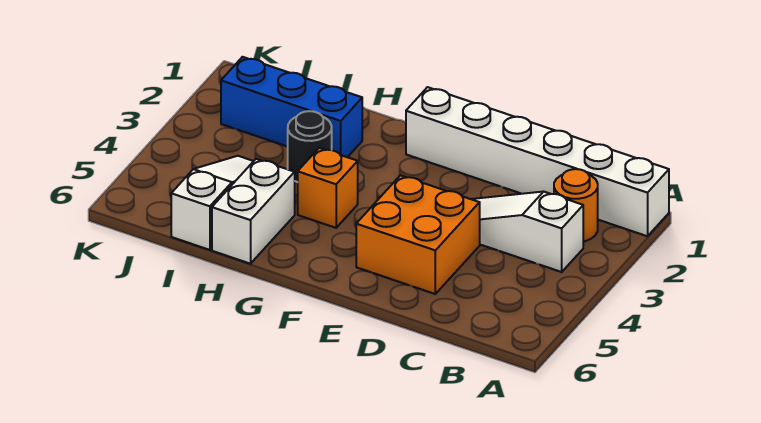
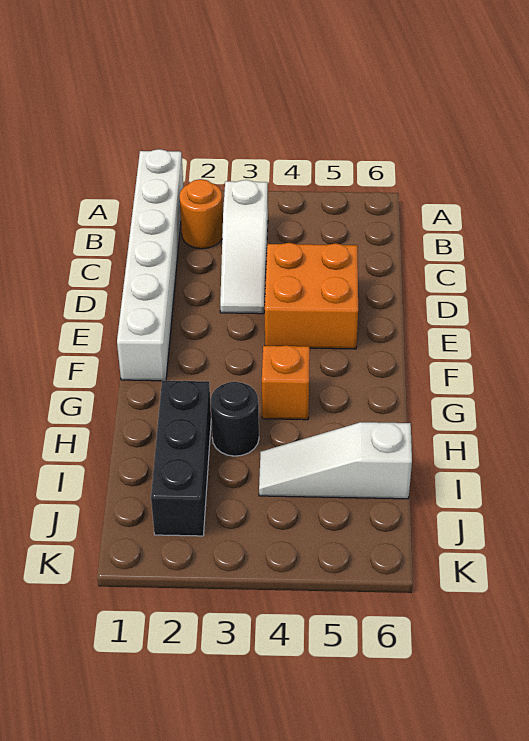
blue 1x3 brick [221,57,362,157] -> black 1x3 brick [151,381,211,536]
white 1x2 brick [212,159,295,264] -> none

